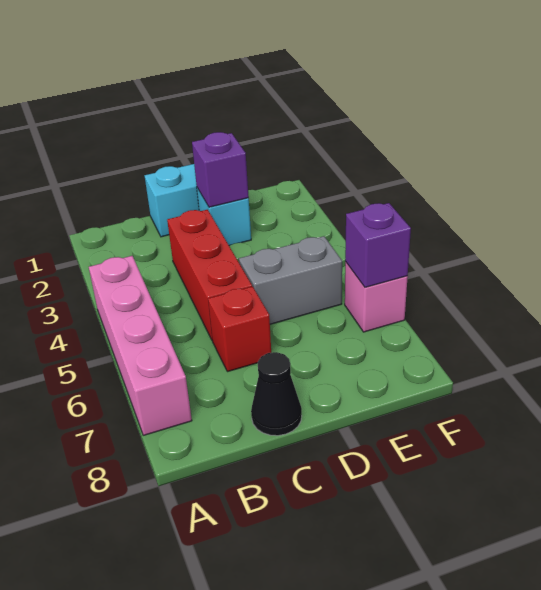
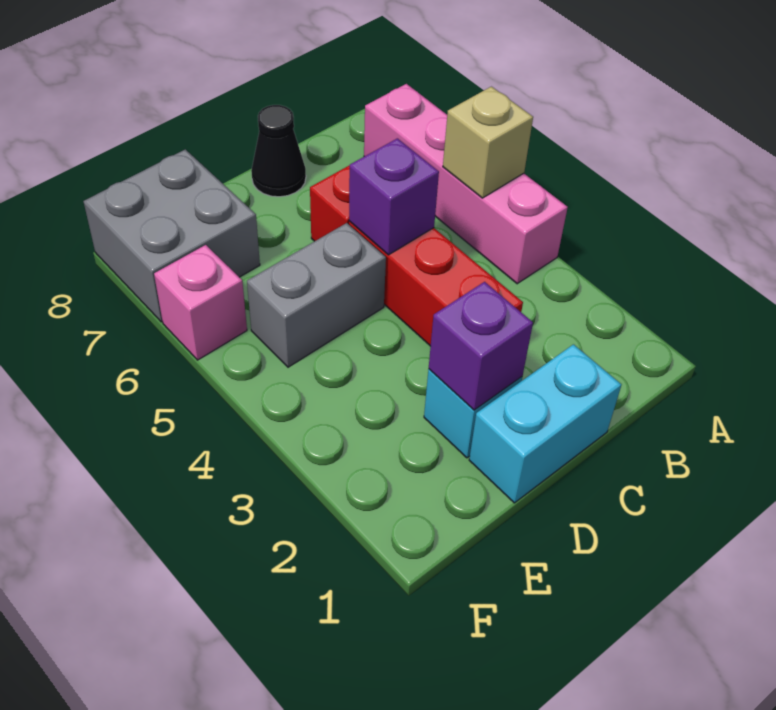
none -> tan 1x1 brick [443,87,533,198]
none -> grey 2x2 brick [84,149,260,322]
purple 1x1 brick [345,203,411,287] -> purple 1x1 brick moved to [349,138,439,255]

